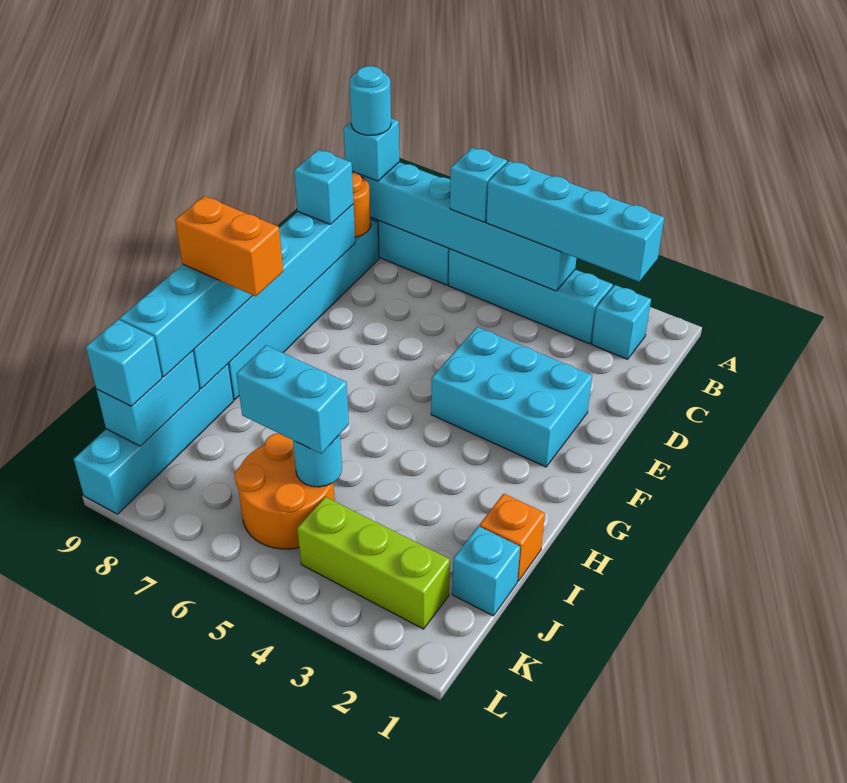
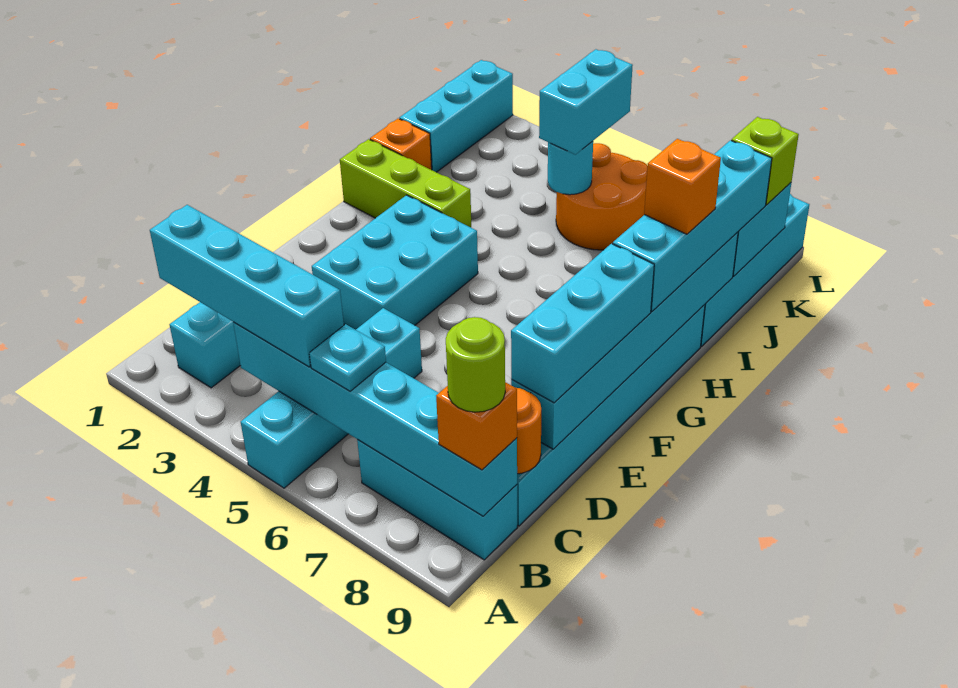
cyan 1x4 brick [449,249,613,344] -> cyan 1x4 brick turned to [241,308,422,488]
cyan 1x1 brick [450,148,507,222] -> cyan 1x1 plate [309,324,386,391]
cyan 1x1 brick [344,118,399,181] -> orange 1x1 brick [436,382,517,470]
cyan 1x1 round brick [349,66,391,135] -> lime 1x1 round brick [446,317,505,412]
cyan 1x1 brick [294,150,354,225] -> cyan 1x3 brick [511,244,654,403]
cyan 2x3 brick [431,327,592,467] -> cyan 2x3 brick turned to [312,195,478,330]
orange 1x2 brick [175,196,283,296] -> orange 1x1 brick [644,139,721,234]
cyan 1x1 brick [452,526,520,616] -> cyan 1x3 brick [400,60,513,172]
cyan 1x2 brick [236,345,349,454] -> cyan 1x2 brick turned to [539,49,633,155]
lime 1x3 brick [297,497,450,629] -> lime 1x3 brick moved to [340,139,471,227]
cyan 1x1 brick [86,320,162,406] -> lime 1x1 brick [731,117,799,205]

